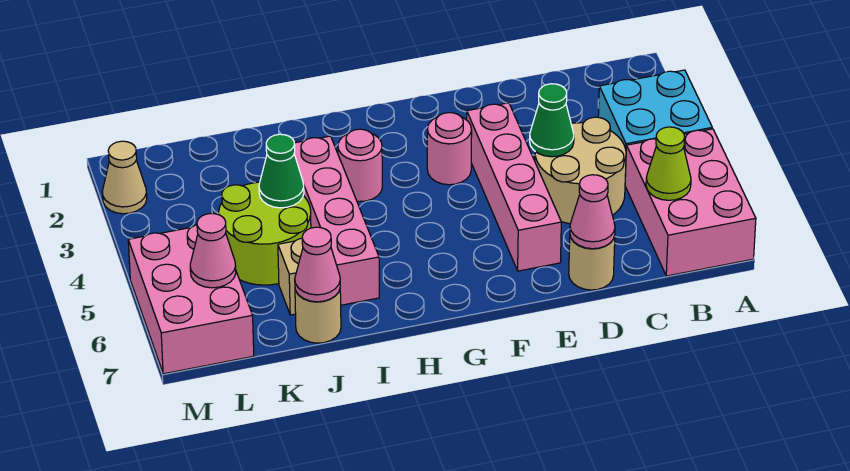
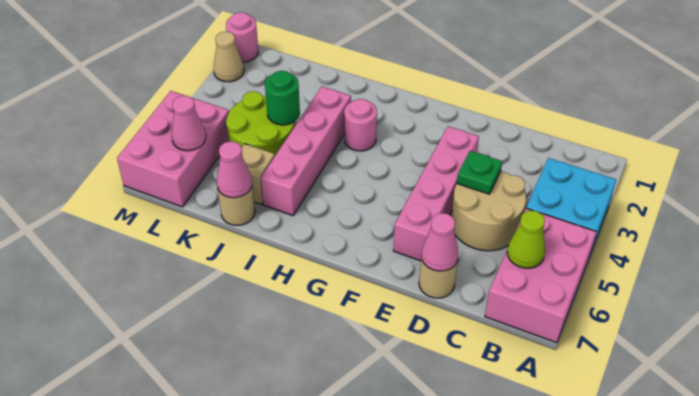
green 1x1 cone [530,84,574,157] -> green 1x1 plate [457,151,502,194]
pink 1x1 round brick [427,113,472,185] -> pink 1x1 round brick moved to [226,12,258,62]
green 1x1 cone [259,134,304,208] -> green 1x1 round brick [265,71,300,125]

